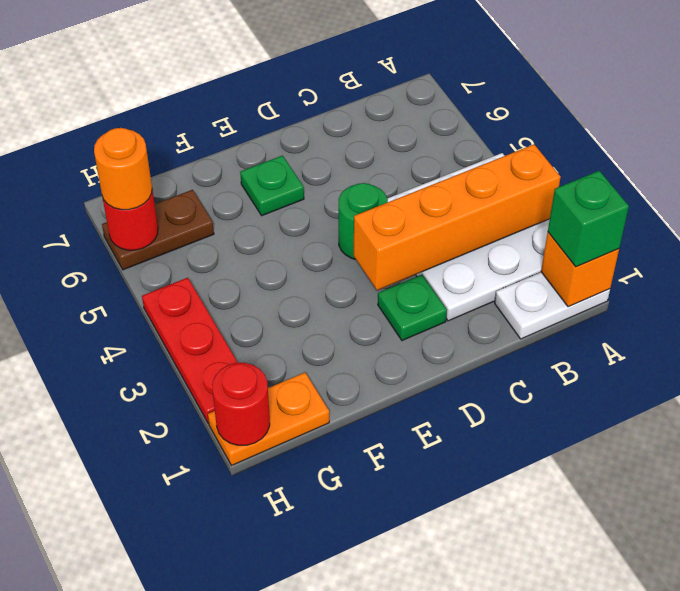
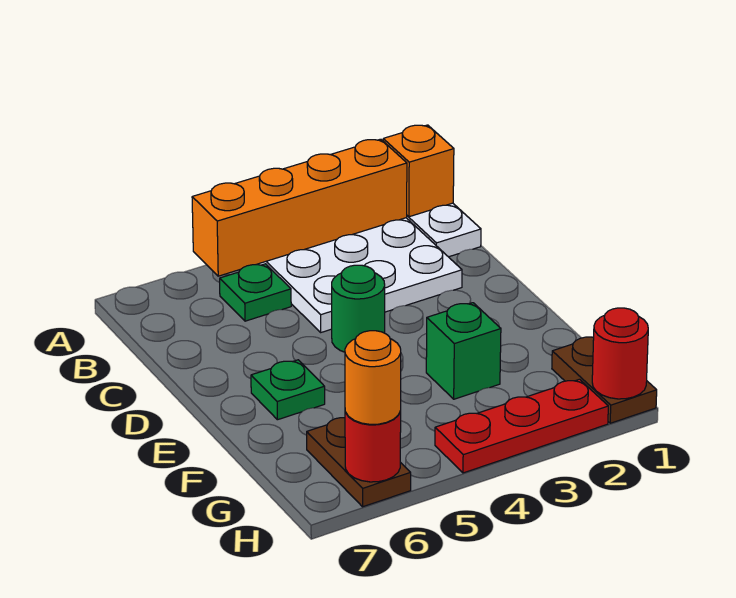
green 1x1 brick [548,171,629,267] -> green 1x1 brick moved to [426,303,501,399]
orange 1x4 brick [354,145,561,290] -> orange 1x4 brick turned to [192,139,407,276]
green 1x1 plate [378,275,447,341] -> green 1x1 plate moved to [220,264,291,321]
orange 1x2 plate [208,373,329,465] -> brown 1x2 plate [552,337,657,423]

